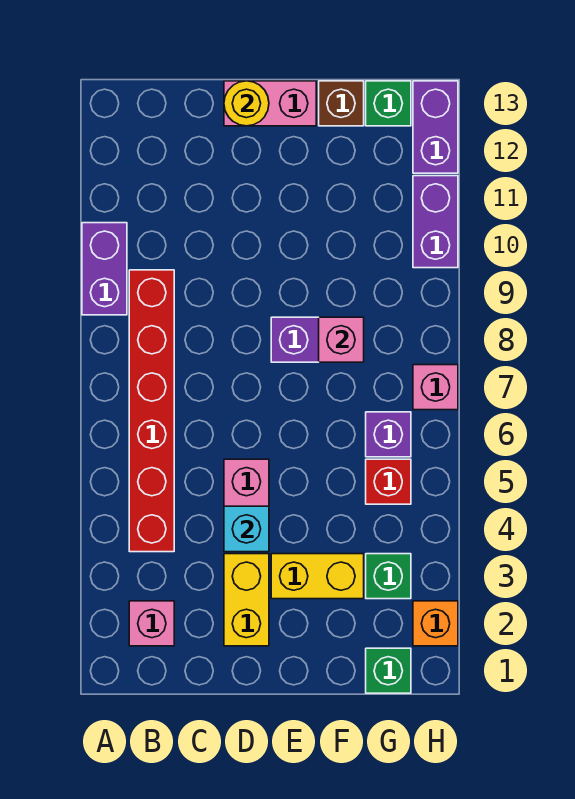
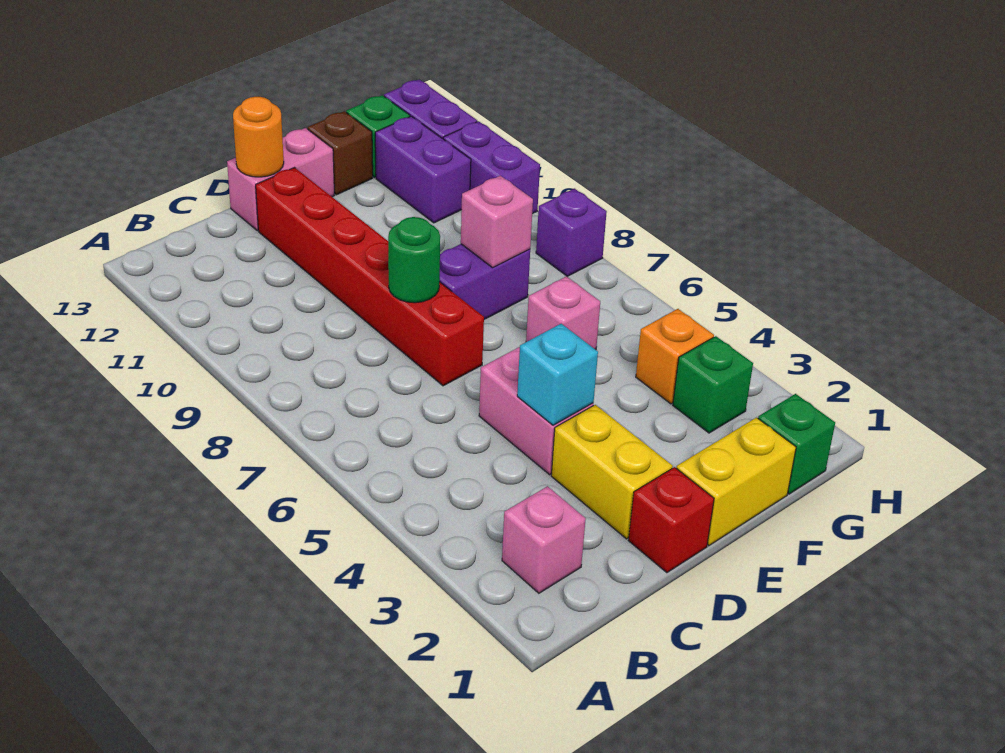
purple 1x2 brick [82,223,127,315] -> purple 1x2 brick moved to [375,116,471,223]
red 1x6 brick [129,270,174,552] -> red 1x6 brick moved to [256,168,484,386]
none -> green 1x1 round brick [388,217,440,303]
yellow 1x1 round brick [224,81,269,126] -> orange 1x1 round brick [233,97,284,177]
yellow 1x2 brick [271,554,364,599] -> yellow 1x2 brick moved to [676,418,796,546]
red 1x1 brick [366,459,411,504] -> red 1x1 brick moved to [628,467,714,573]
purple 1x1 brick [366,412,411,457] -> purple 1x1 brick moved to [536,189,607,276]
orange 1x1 brick [413,601,458,646] -> orange 1x1 brick moved to [636,309,714,404]
pink 1x1 brick [413,365,458,410] -> pink 1x1 brick moved to [526,276,600,350]

